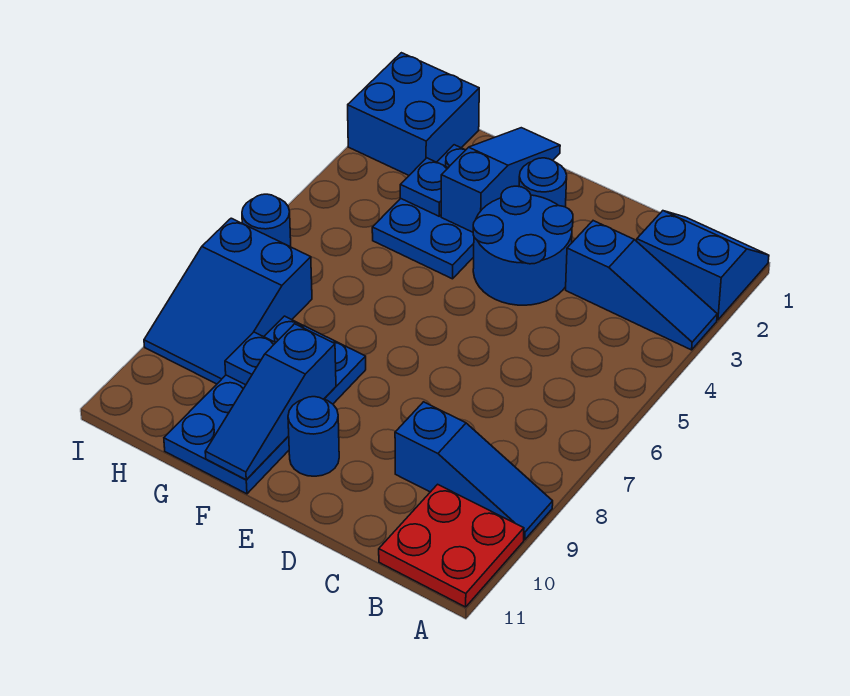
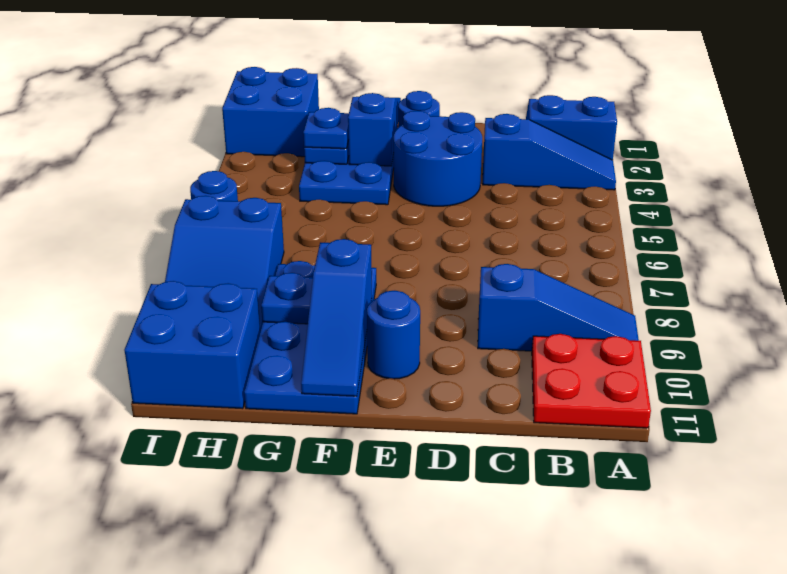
none -> blue 1x1 plate [303,108,349,149]
none -> blue 2x2 brick [124,281,260,409]

